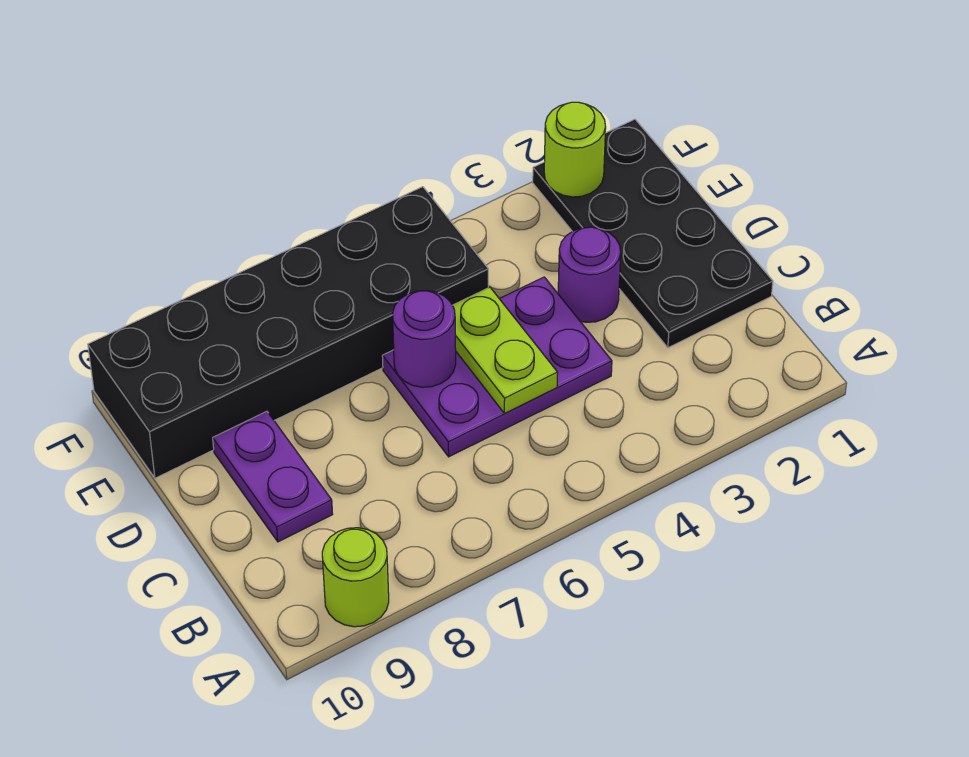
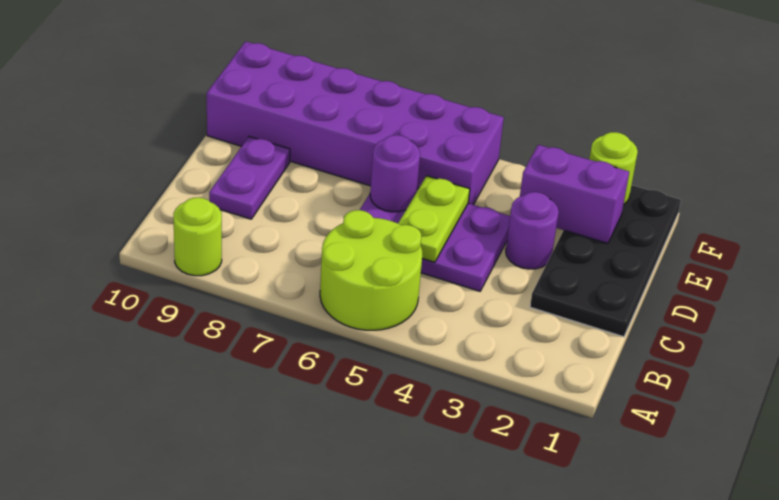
none -> lime 2x2 round brick [320,210,422,330]
none -> purple 1x2 brick [520,145,629,244]
black 2x6 brick [88,187,488,478] -> purple 2x6 brick [207,41,504,205]

